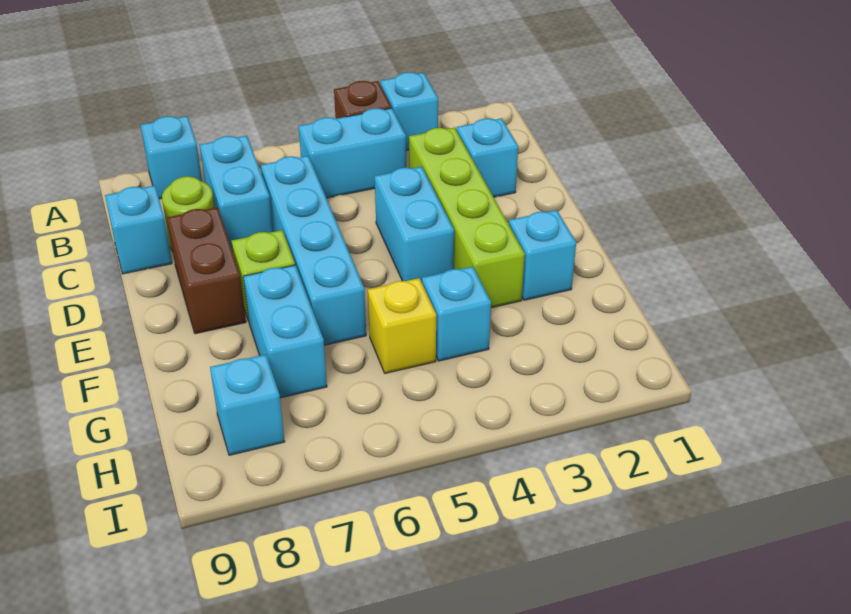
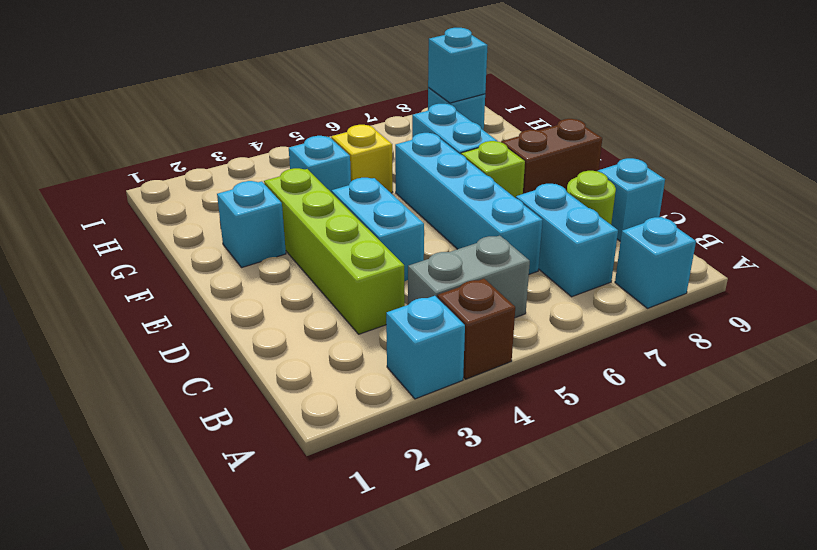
cyan 1x2 brick [299,108,406,198] -> grey 1x2 brick [408,236,530,318]
cyan 1x1 brick [457,118,518,197] -> cyan 1x1 brick moved to [428,28,488,103]
brown 1x2 brick [167,207,246,334] -> brown 1x2 brick turned to [501,119,602,194]

